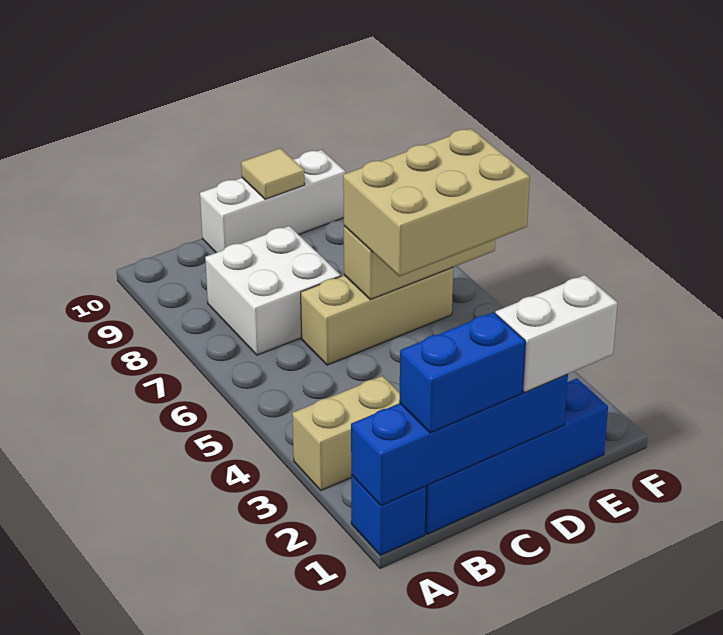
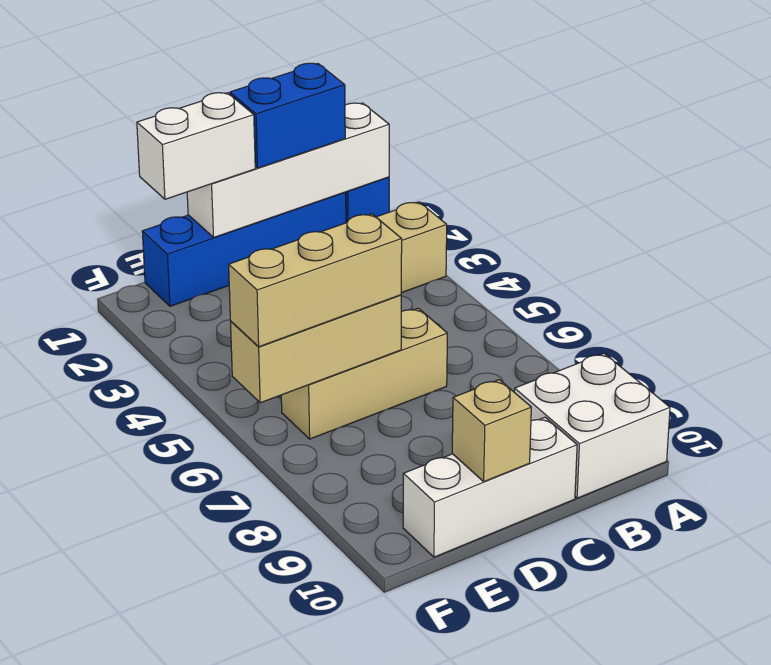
blue 1x4 brick [351,374,568,506] -> white 1x4 brick [187,103,389,237]
white 2x2 brick [205,226,341,355] -> white 2x2 brick moved to [514,353,670,498]
tan 2x3 brick [343,129,530,276] -> tan 1x3 brick [229,214,402,347]
tan 1x1 tile [241,148,305,199] -> tan 1x1 brick [452,380,531,482]

